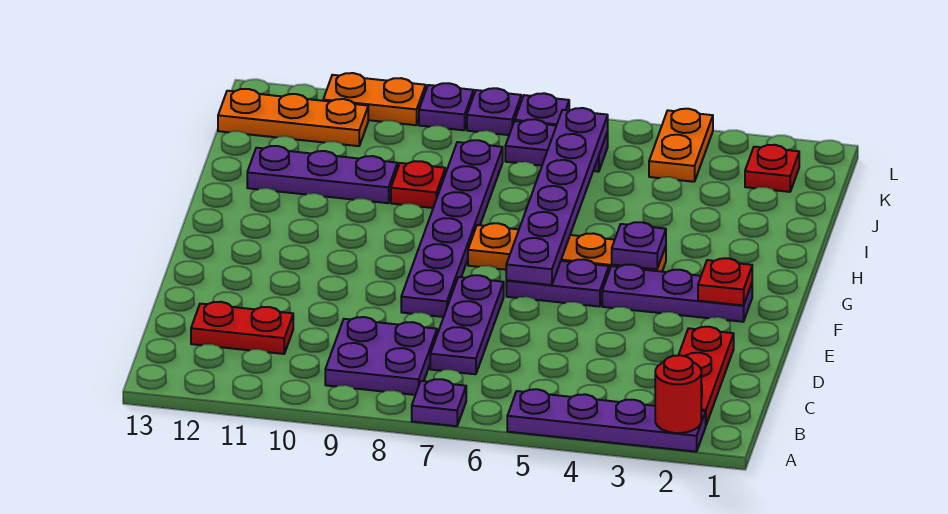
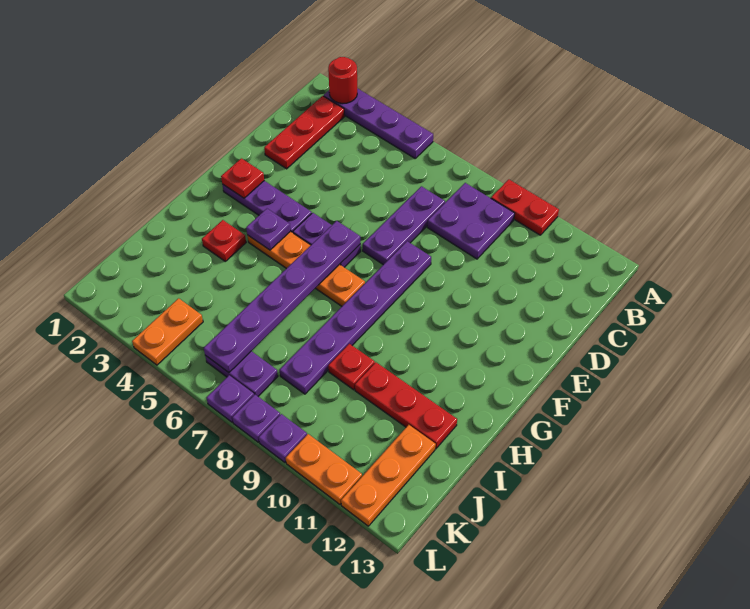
purple 1x1 plate [412,379,466,426] -> none
red 1x2 plate [191,302,293,354] -> red 1x2 plate moved to [491,179,559,235]
purple 1x3 plate [247,146,398,203] -> red 1x3 plate [355,362,457,448]
red 1x1 plate [745,145,799,192] -> red 1x1 plate moved to [202,220,246,261]
orange 1x3 plate [218,89,368,146] -> orange 1x3 plate turned to [341,425,436,526]

